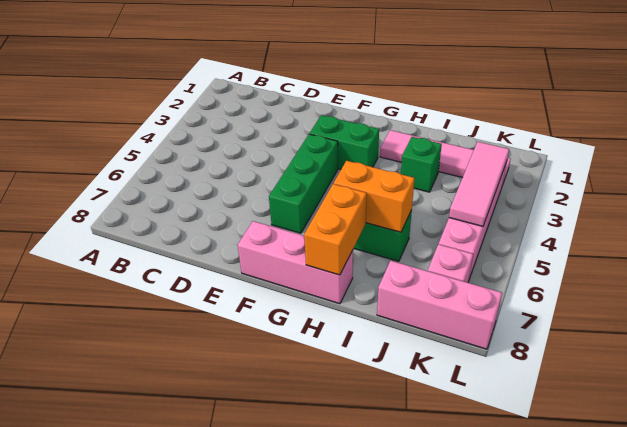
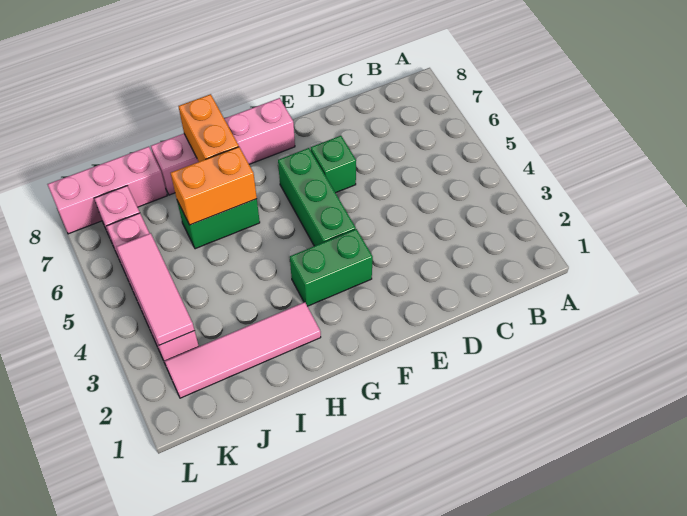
pink 1x3 brick [238,221,353,304] -> pink 1x4 brick [151,98,295,195]
green 1x1 brick [401,137,442,192] -> green 1x1 brick moved to [311,136,356,193]

